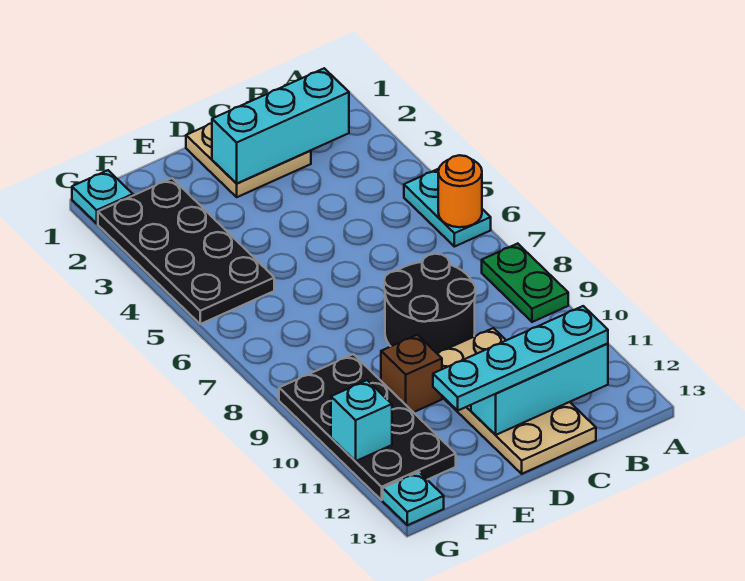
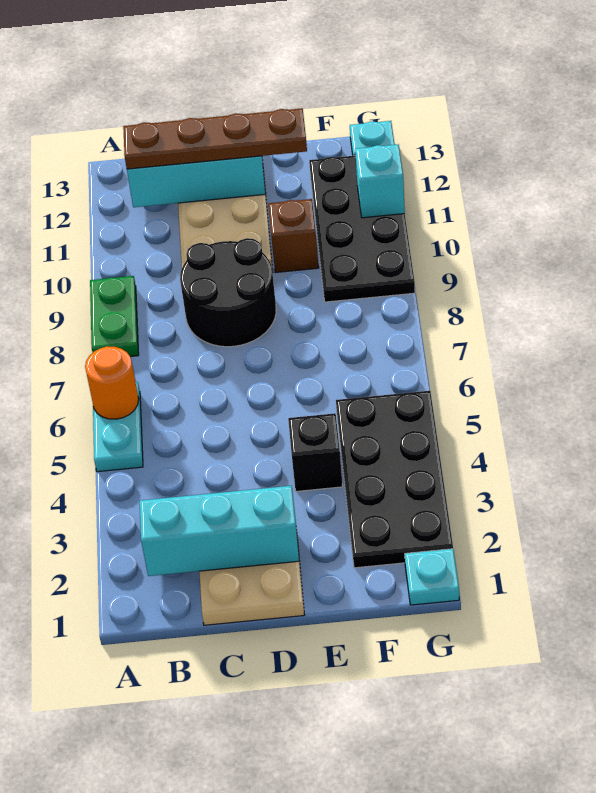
cyan 1x4 plate [433,306,608,410] -> brown 1x4 plate [123,108,307,169]
none -> black 1x1 brick [288,413,343,491]

